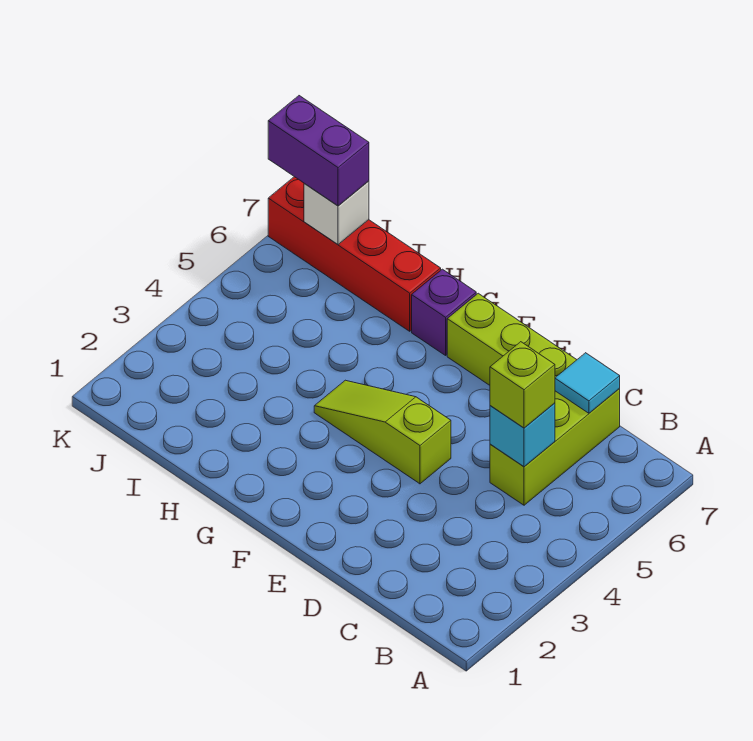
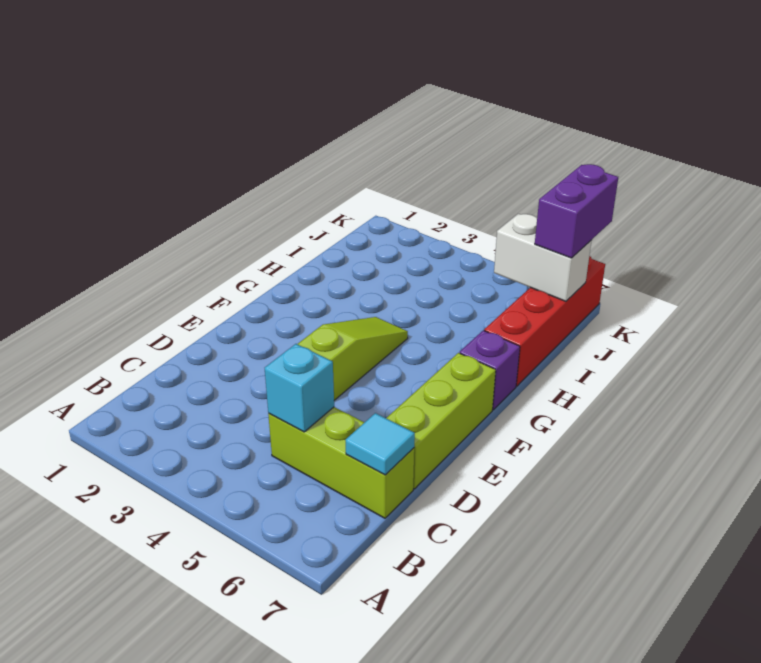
lime 1x1 brick [490,342,555,428] -> none
white 1x1 brick [304,181,369,244] -> white 1x2 brick [494,214,591,301]

